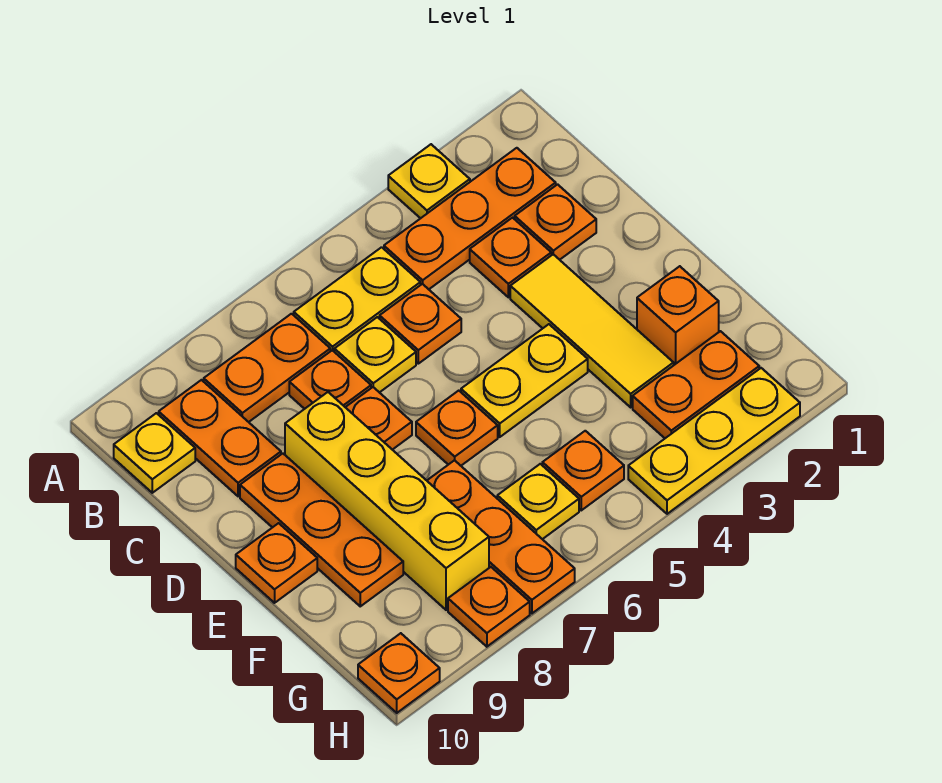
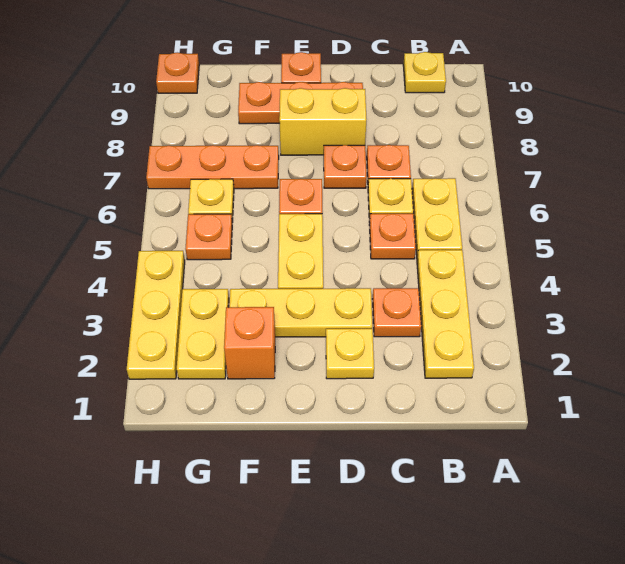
yellow 1x1 plate [388,144,470,218] -> yellow 1x1 plate moved to [326,329,374,379]
orange 1x3 plate [384,148,556,289] -> yellow 1x3 plate [417,250,474,378]
orange 1x2 plate [204,314,330,422] -> none
orange 1x2 plate [159,380,281,496] -> none
orange 1x1 plate [515,184,596,260] -> none
yellow 1x3 tile [510,254,674,407] -> yellow 1x3 plate [229,288,372,337]
yellow 1x4 brick [285,392,489,610] -> yellow 1x2 brick [279,88,366,155]
orange 1x2 plate [633,331,759,438] -> yellow 1x2 plate [177,289,229,379]
orange 1x1 plate [448,567,530,647] -> none

